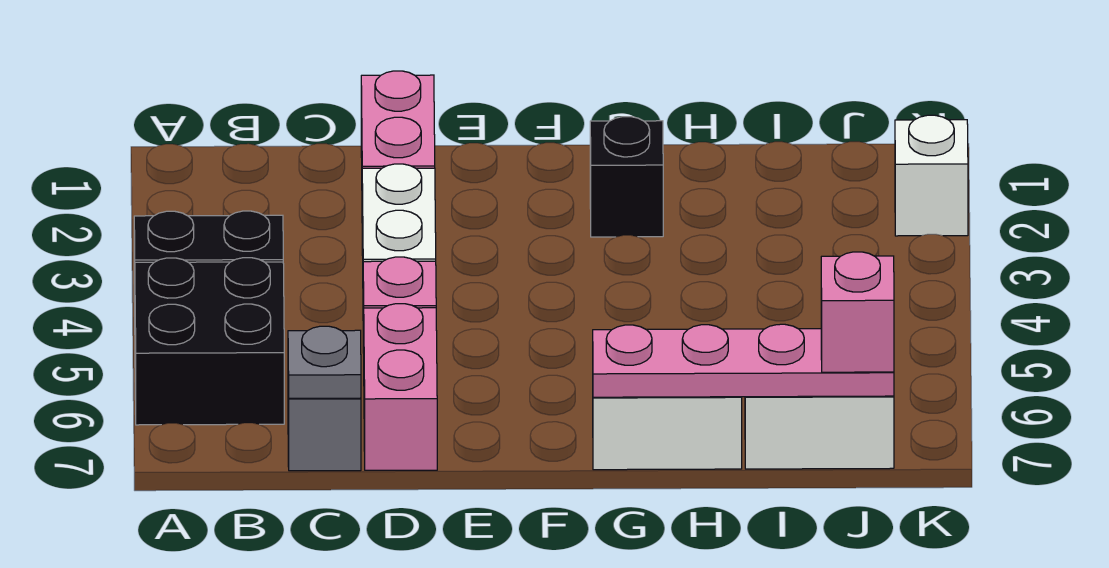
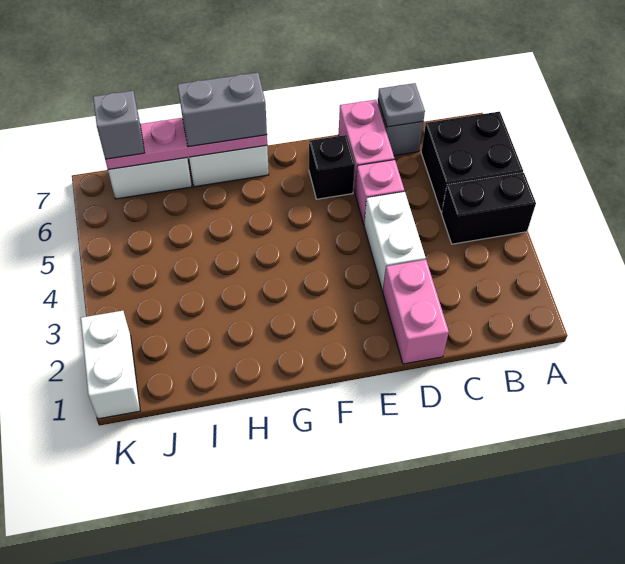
black 1x1 brick [590,117,663,237] -> black 1x1 brick moved to [309,135,355,199]
none -> grey 1x2 brick [178,73,267,147]
pink 1x1 brick [821,252,894,372] -> grey 1x1 brick [93,91,144,159]
white 1x1 brick [895,115,968,236] -> white 1x2 brick [81,311,140,419]

